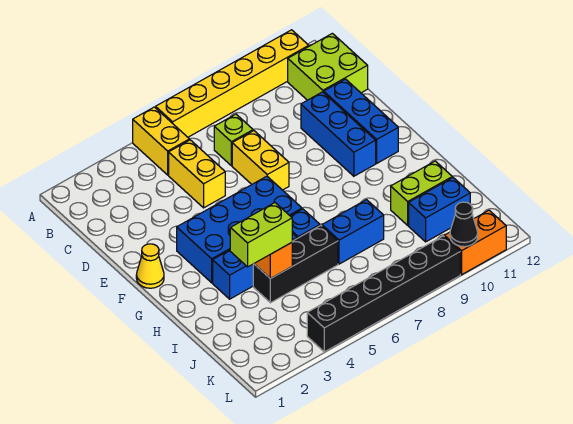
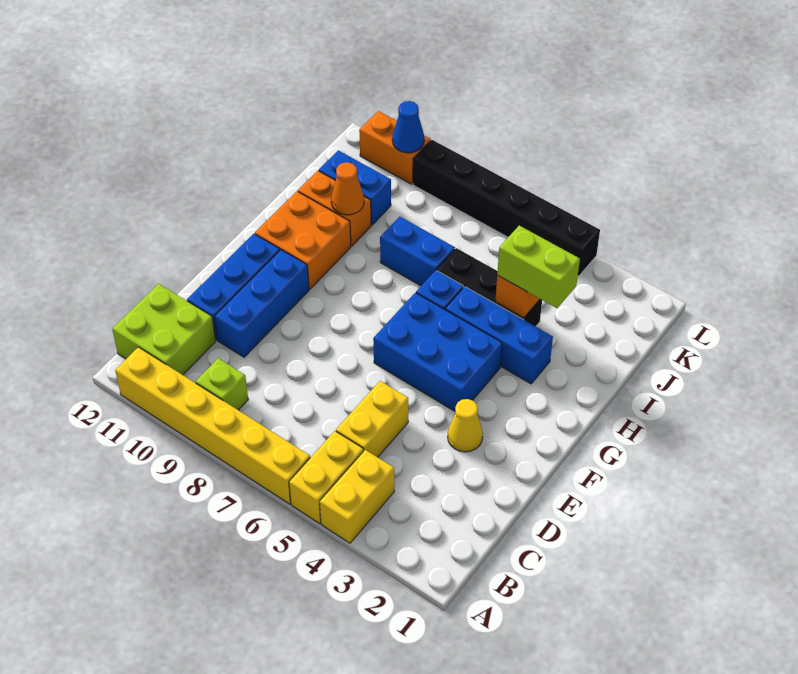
lime 1x1 brick [214,114,253,166] -> lime 1x1 brick moved to [196,358,248,410]
yellow 1x2 brick [232,131,289,190] -> yellow 1x2 brick moved to [320,450,394,543]
yellow 1x1 cone [136,244,164,288] -> yellow 1x1 cone moved to [448,399,483,452]
blue 2x4 brick [177,176,302,283] -> blue 2x3 brick [373,293,502,411]
none -> orange 2x2 brick [255,191,351,289]
lime 1x2 brick [391,161,452,225] -> orange 1x2 brick [298,171,371,246]
none -> orange 1x1 cone [331,162,364,215]
black 1x1 cone [450,202,478,247] -> blue 1x1 cone [392,101,424,153]

